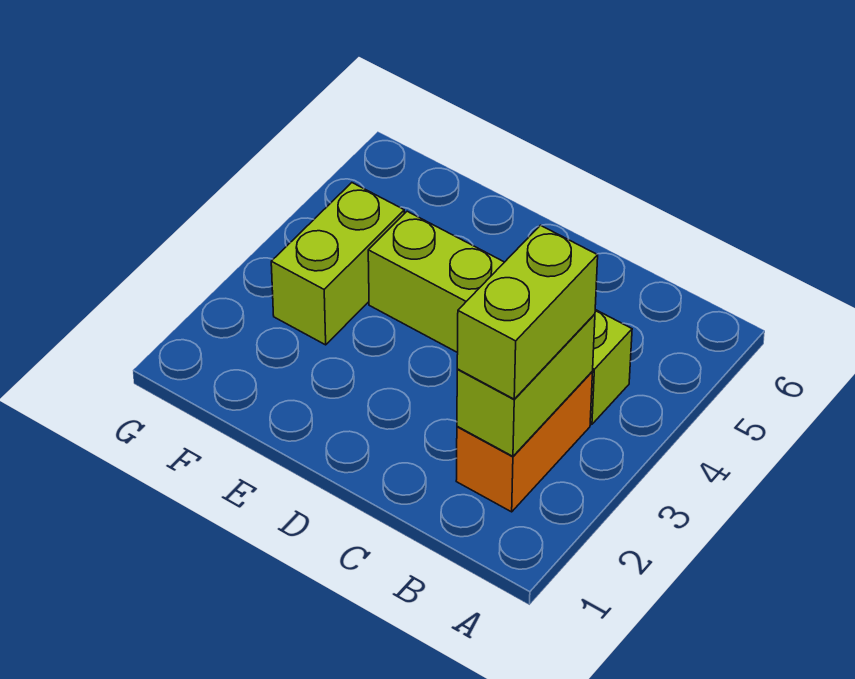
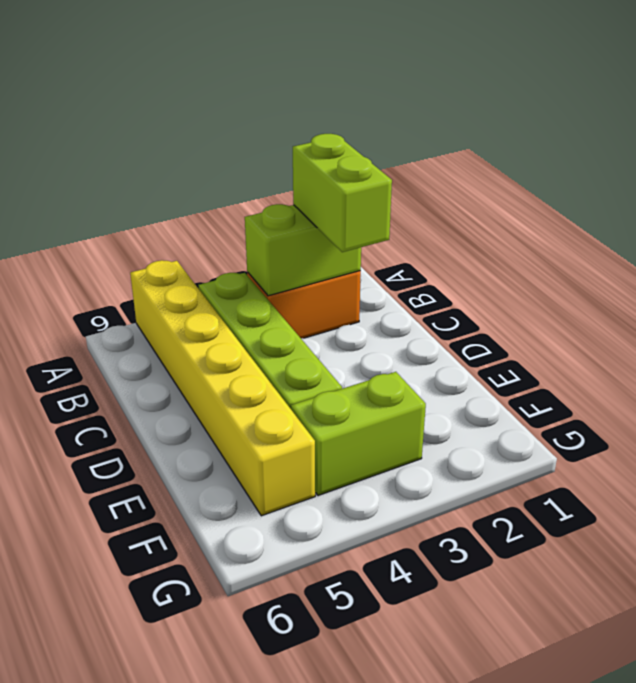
none -> yellow 1x6 brick [130,260,315,516]
lime 1x2 brick [457,225,598,399] -> lime 1x2 brick turned to [293,134,392,252]

